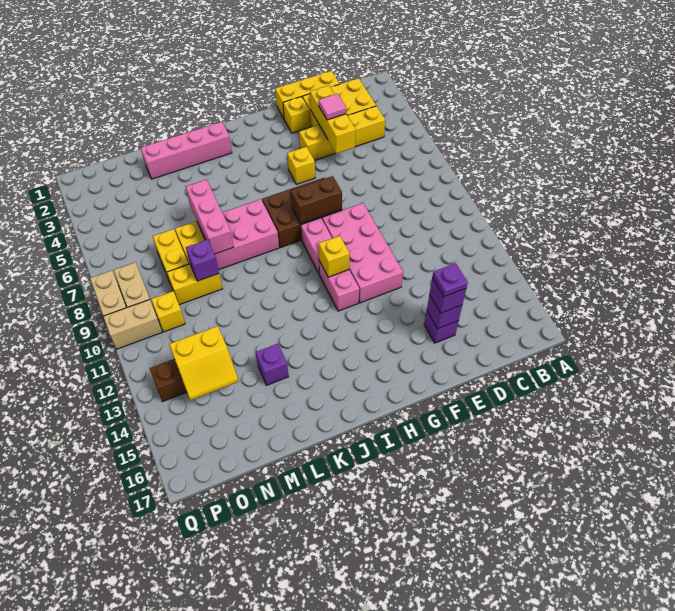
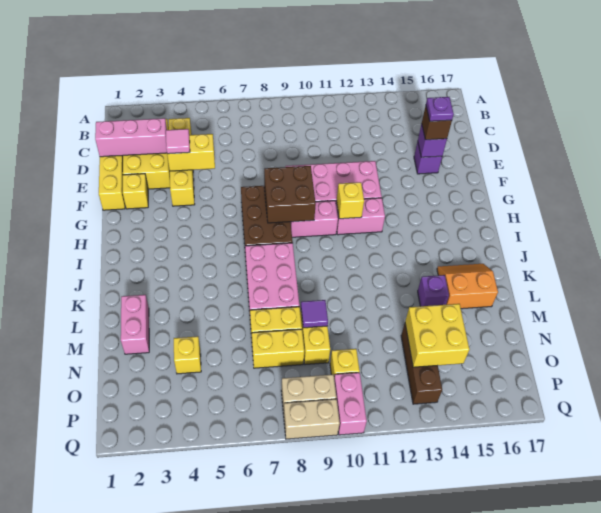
yellow 1x3 brick [310,86,356,154] -> yellow 1x2 brick [167,134,215,171]
purple 1x1 brick [429,278,466,313] -> brown 1x1 brick [422,106,452,140]
yellow 1x1 brick [287,147,315,184] -> yellow 1x1 brick moved to [174,336,201,374]
brown 1x2 brick [290,176,342,224] -> brown 2x2 brick [264,166,316,223]
pink 1x4 brick [141,122,232,179] -> pink 1x2 brick [121,295,149,354]
none -> orange 2x2 slope [437,264,498,309]
pink 1x3 brick [186,180,233,254] -> pink 1x3 brick moved to [95,118,167,157]
purple 1x1 brick [186,240,219,281] -> purple 1x1 tile [301,300,328,328]
yellow 2x2 slope [169,326,239,400] -> yellow 2x2 brick [405,304,469,367]
tan 1x2 brick [103,300,162,349] -> pink 1x2 brick [334,373,367,435]

